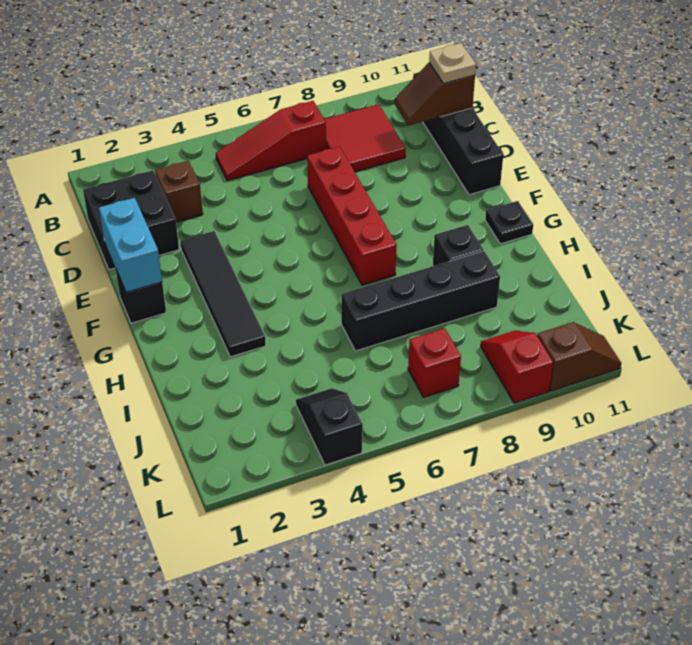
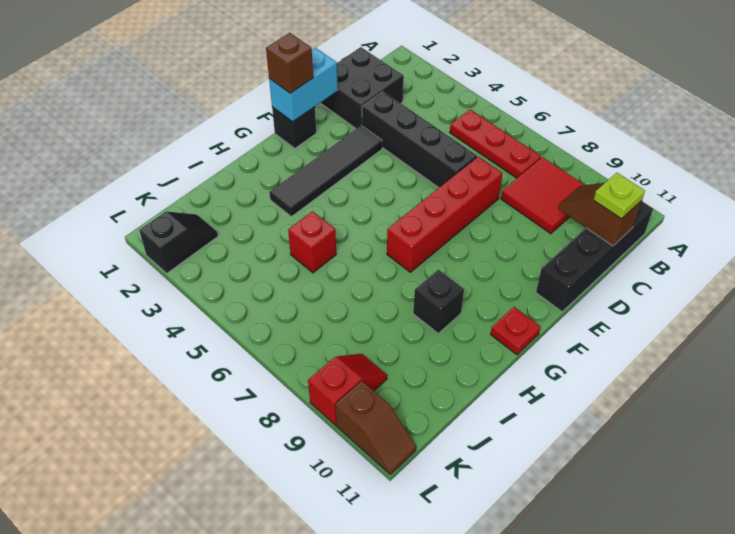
red 1x3 slope [216,101,326,181] -> red 1x3 plate [450,110,541,178]
brown 1x1 brick [155,161,203,222] -> brown 1x1 brick moved to [266,33,313,93]
tan 1x1 plate [429,43,476,83] -> lime 1x1 plate [593,173,645,219]
black 1x1 plate [485,201,533,244] -> red 1x1 plate [491,307,541,355]
black 1x4 brick [341,251,500,351] -> black 1x4 brick moved to [362,92,477,188]
black 1x2 slope [296,388,362,465] -> black 1x2 slope moved to [139,211,218,273]
red 1x1 brick [408,328,461,397] -> red 1x1 brick moved to [288,211,336,273]

